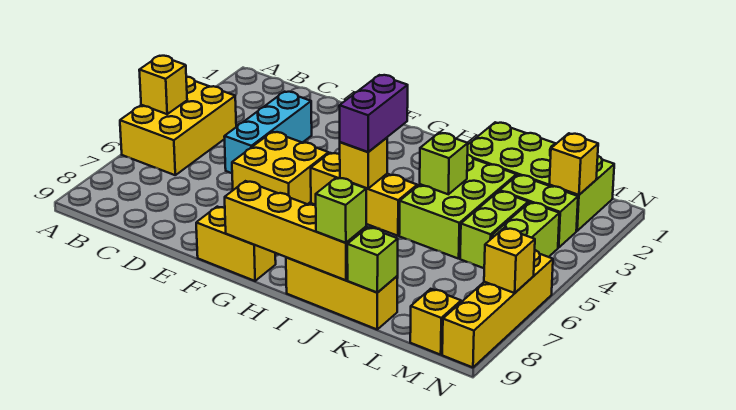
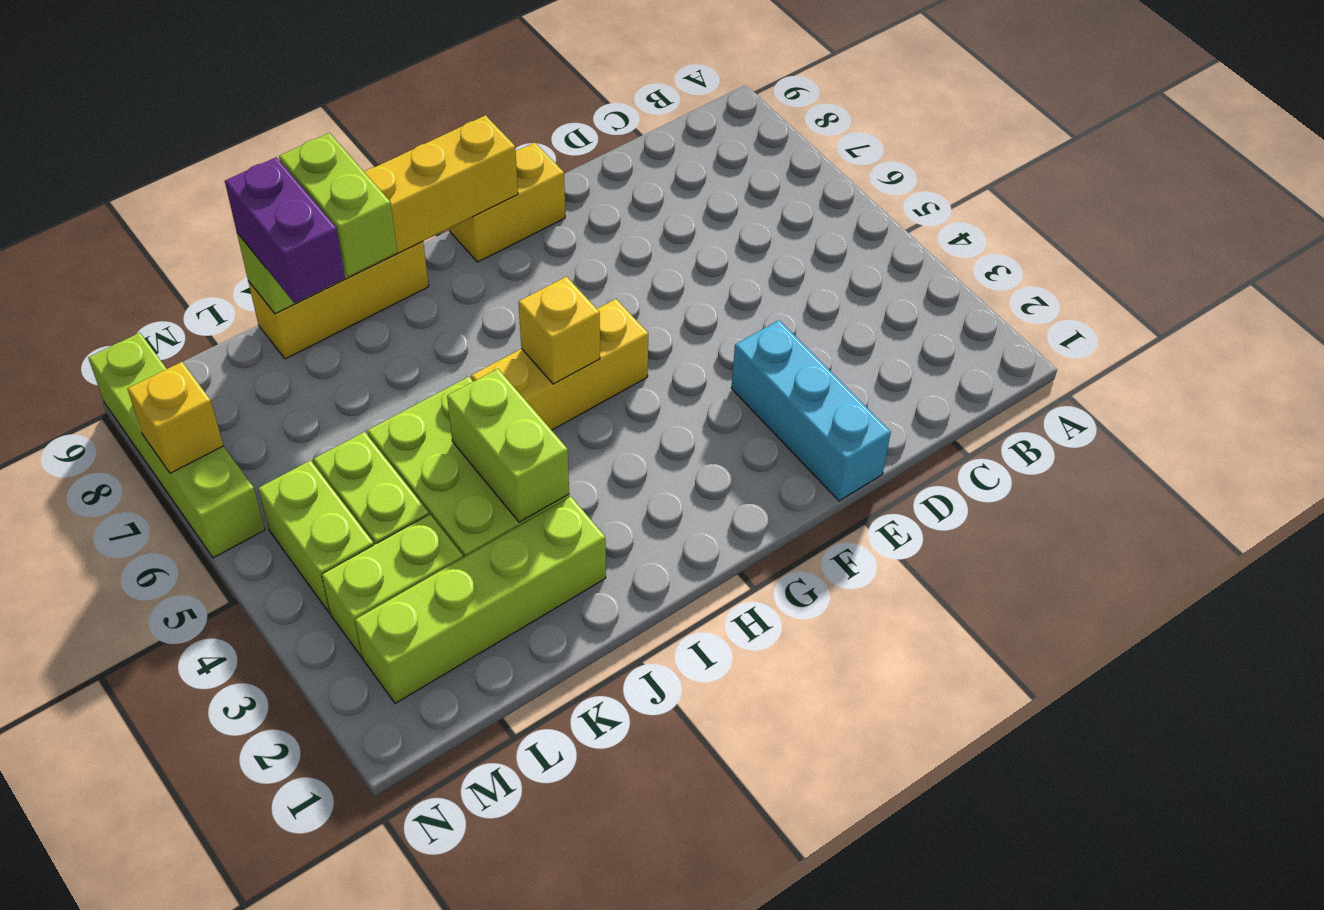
yellow 2x3 brick [120,77,236,175] -> none
yellow 1x1 brick [139,56,187,114] -> none
cyan 1x3 brick [224,92,312,173] -> cyan 1x3 brick moved to [731,320,891,501]
yellow 2x2 brick [232,132,329,204] -> none
purple 1x2 brick [339,75,408,152] -> purple 1x2 brick moved to [225,157,345,303]
lime 2x4 brick [468,122,614,231] -> lime 1x4 brick [355,497,606,703]
lime 1x1 brick [420,133,468,194] -> lime 1x2 brick [447,369,569,522]
lime 1x1 brick [316,178,366,243] -> lime 1x2 brick [279,133,397,277]
yellow 1x1 brick [549,133,598,195] -> none
yellow 1x1 brick [410,289,461,355] -> none
yellow 1x4 brick [442,250,553,367] -> lime 1x4 brick [88,333,265,558]

